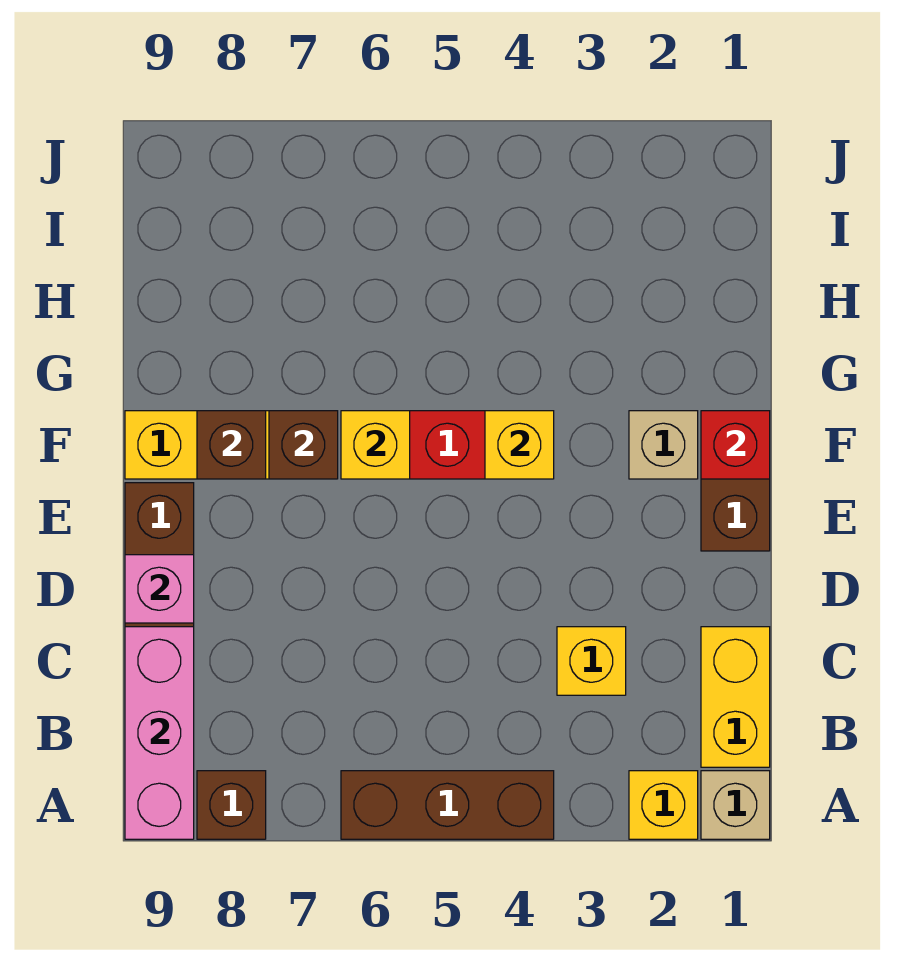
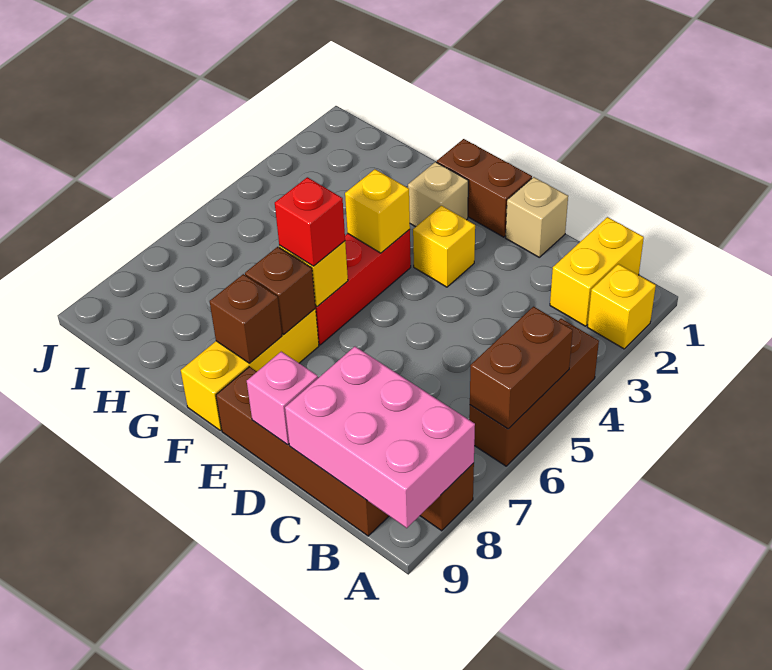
tan 1x1 brick [701,771,770,839] -> tan 1x1 brick moved to [506,177,568,257]
none -> brown 1x2 brick [470,307,573,429]
pink 1x3 brick [125,627,194,839] -> pink 2x3 brick [285,347,475,528]
yellow 1x2 brick [701,627,770,767] -> yellow 1x2 brick turned to [550,217,644,326]
yellow 1x1 brick [557,627,626,695] -> yellow 1x1 brick moved to [413,206,475,287]
red 1x1 brick [701,411,770,479] -> red 1x1 brick moved to [275,177,345,266]

